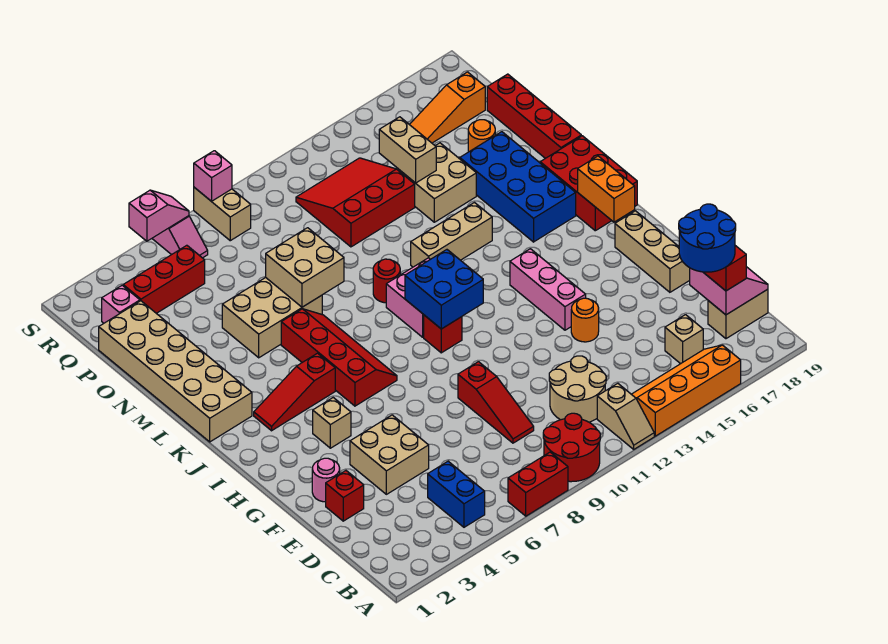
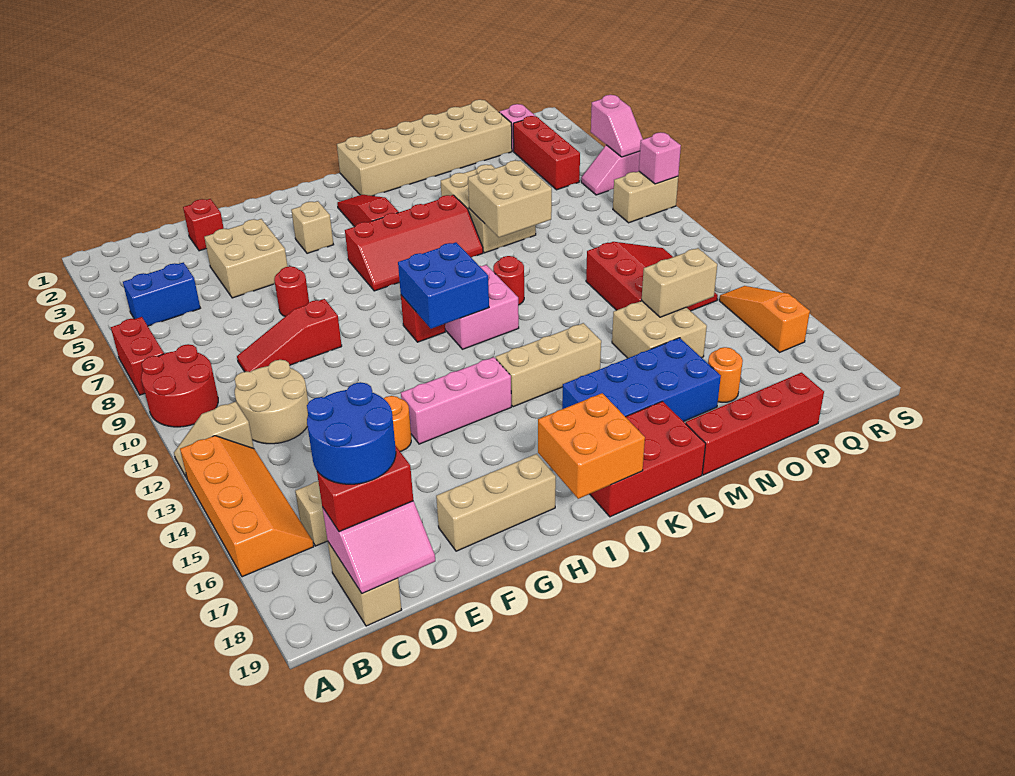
pink 1x1 round brick [312,458,340,502] -> none
none -> red 1x1 round brick [274,266,309,316]
orange 1x2 brick [578,156,635,222] -> orange 2x2 brick [538,393,645,499]
tan 1x3 brick [411,203,492,267] -> tan 1x3 brick turned to [496,323,601,407]
orange 1x3 slope [409,72,485,143] -> orange 1x3 slope moved to [719,286,810,352]

